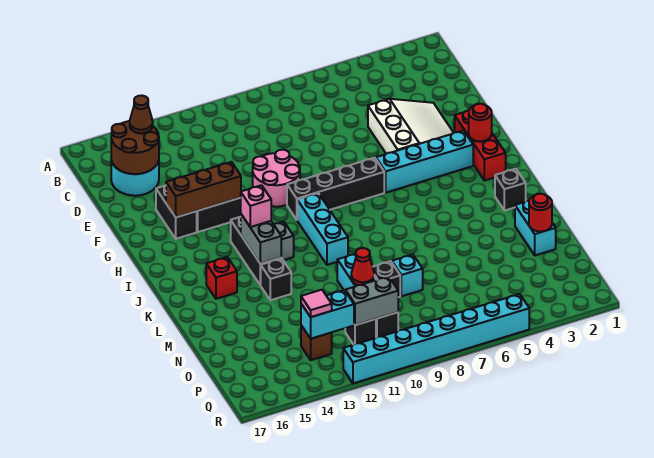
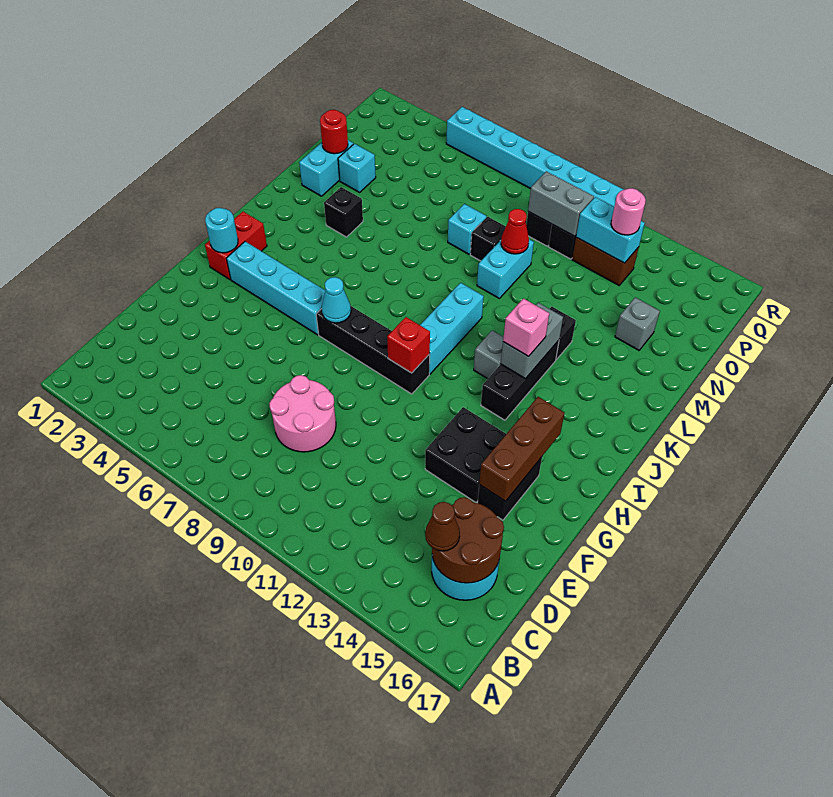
white 3x3 slope [368,99,453,154] -> none
pink 2x2 round brick [253,150,300,207] -> pink 2x2 round brick moved to [269,375,336,452]
red 1x3 brick [455,110,506,181] -> red 1x2 brick [205,212,267,279]
brown 1x3 brick [166,162,241,217] -> brown 1x3 brick turned to [479,397,564,501]
red 1x1 round brick [469,104,492,141] -> cyan 1x1 round brick [205,208,238,253]
none -> cyan 1x1 cone [322,277,351,323]
black 1x1 brick [495,169,526,211] -> black 1x1 brick moved to [324,187,363,237]
red 1x1 brick [206,257,237,299] -> red 1x1 brick moved to [387,317,430,373]
none -> cyan 1x1 brick [338,144,376,192]
none -> grey 1x1 brick [615,297,660,350]
brown 1x1 brick [301,325,332,360] -> brown 1x2 brick [572,238,639,285]
pink 1x1 tile [301,290,332,317] -> pink 1x1 round brick [611,188,646,235]

